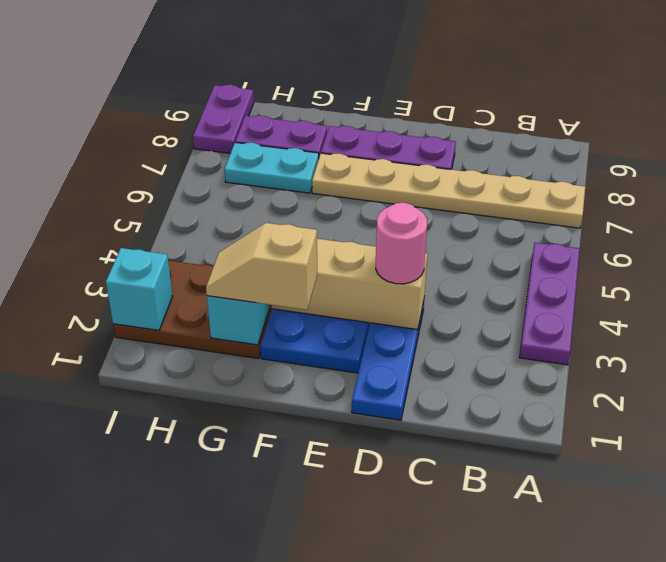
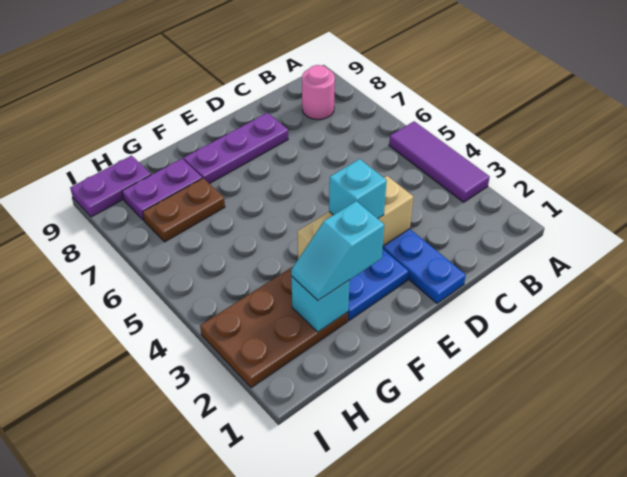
purple 1x3 plate [519,242,580,365] -> purple 1x3 tile [389,121,490,202]
tan 1x6 plate [312,153,585,228] -> none
pink 1x1 round brick [376,203,427,284] -> pink 1x1 round brick moved to [302,65,335,120]
tan 1x2 slope [206,223,317,310] -> cyan 1x2 slope [291,201,384,300]
cyan 1x2 plate [225,143,319,193] -> brown 1x2 plate [143,178,225,242]
cyan 1x1 brick [106,248,173,330] -> cyan 1x1 brick moved to [329,159,387,219]
purple 1x2 plate [193,85,254,153] -> purple 1x2 plate turned to [70,156,151,217]

